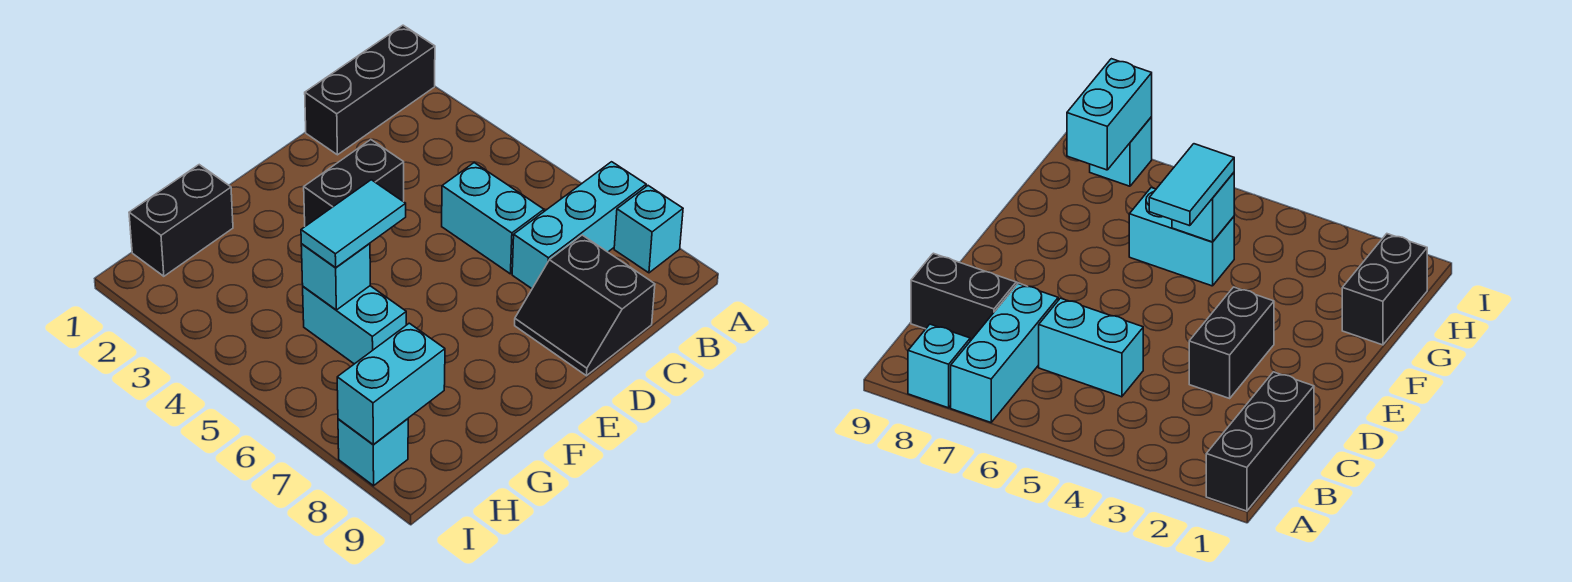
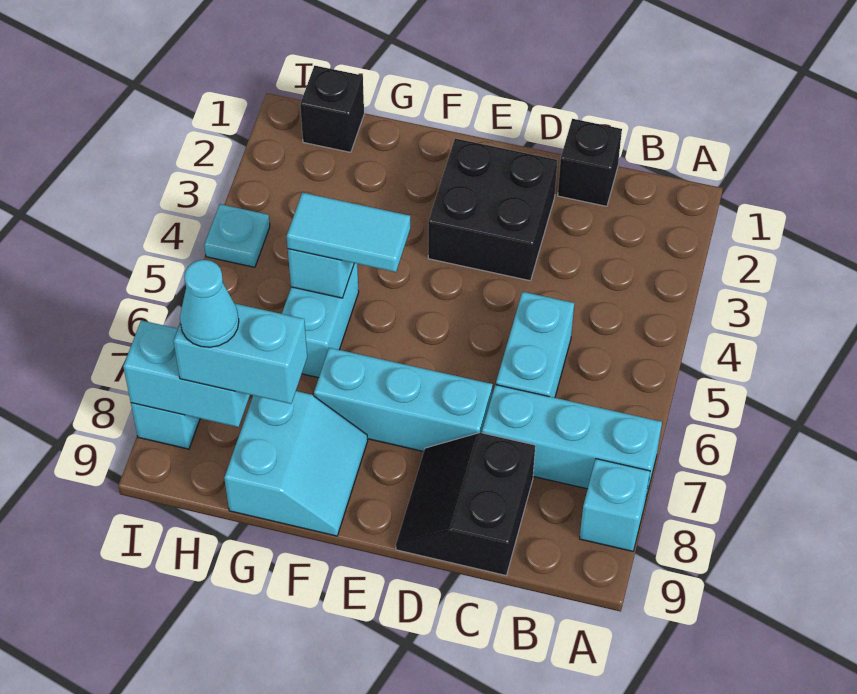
black 1x3 brick [305,25,435,155] -> black 1x1 brick [558,119,622,206]
black 1x2 brick [304,140,404,226] -> black 2x2 brick [428,138,557,281]
none -> cyan 1x3 brick [314,348,493,452]
none -> cyan 2x2 slope [224,391,368,536]
black 1x2 brick [129,165,233,276] -> black 1x1 brick [300,66,364,152]
none -> cyan 1x2 brick [173,304,307,404]
none -> cyan 1x1 cone [180,260,239,347]
none -> cyan 1x1 plate [204,204,270,267]

